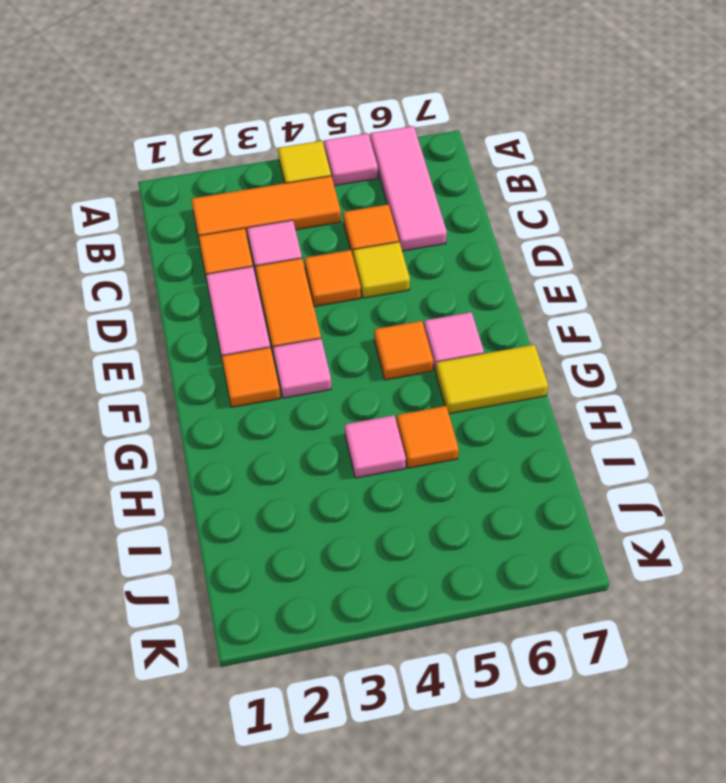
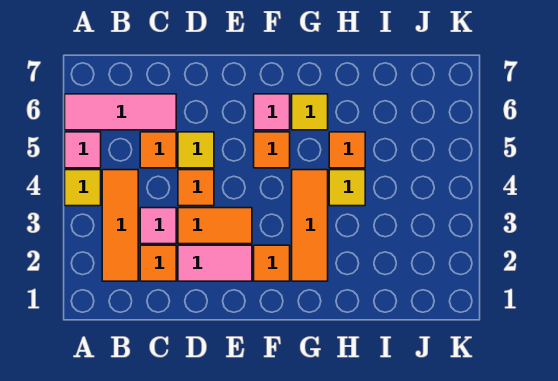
pink 1x1 tile [273,338,331,398] -> none
none -> orange 1x3 tile [292,170,328,281]
yellow 1x2 tile [436,345,548,414] -> yellow 1x1 tile [292,94,328,130]
pink 1x1 tile [345,415,406,478] -> yellow 1x1 tile [329,170,365,206]

